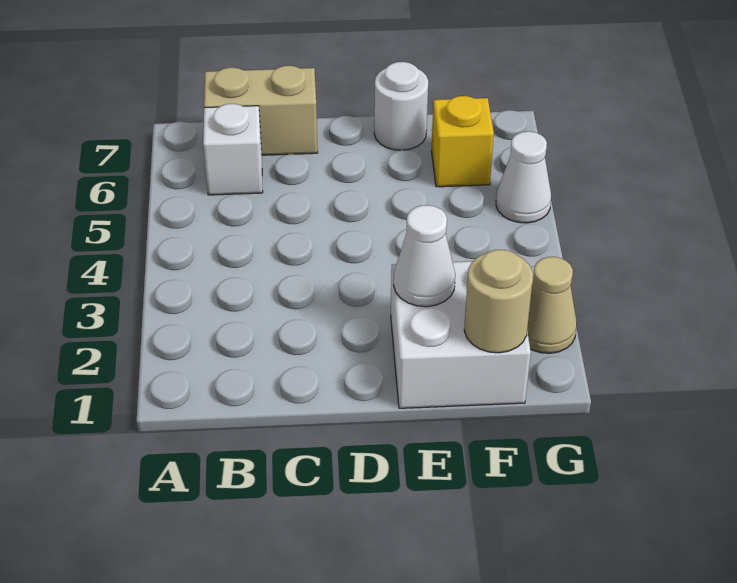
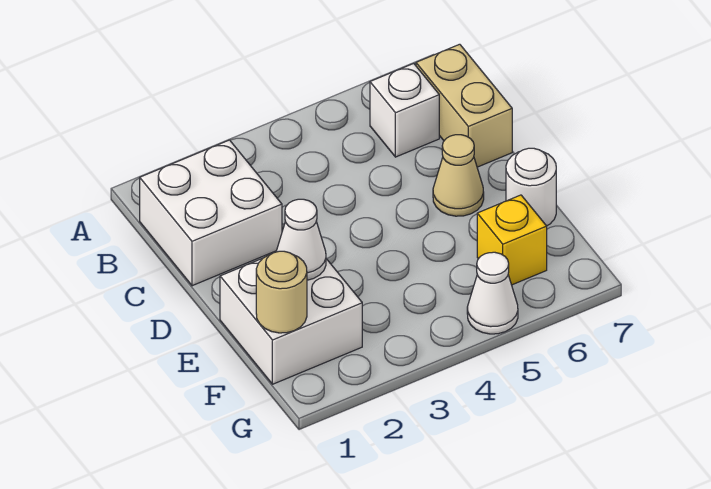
none -> white 2x2 brick [140,140,282,286]
tan 1x1 cone [527,257,577,353] -> tan 1x1 cone moved to [433,135,484,216]

